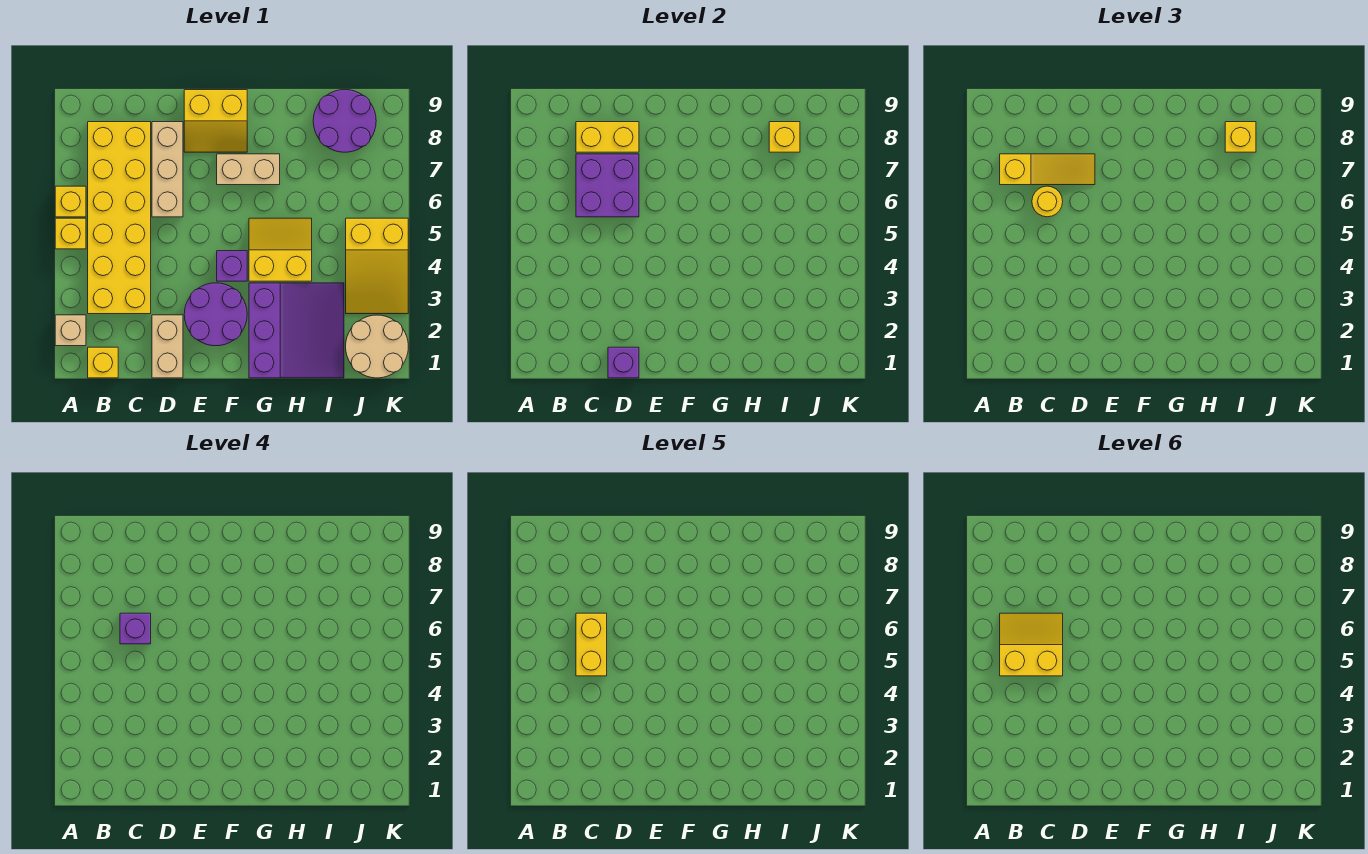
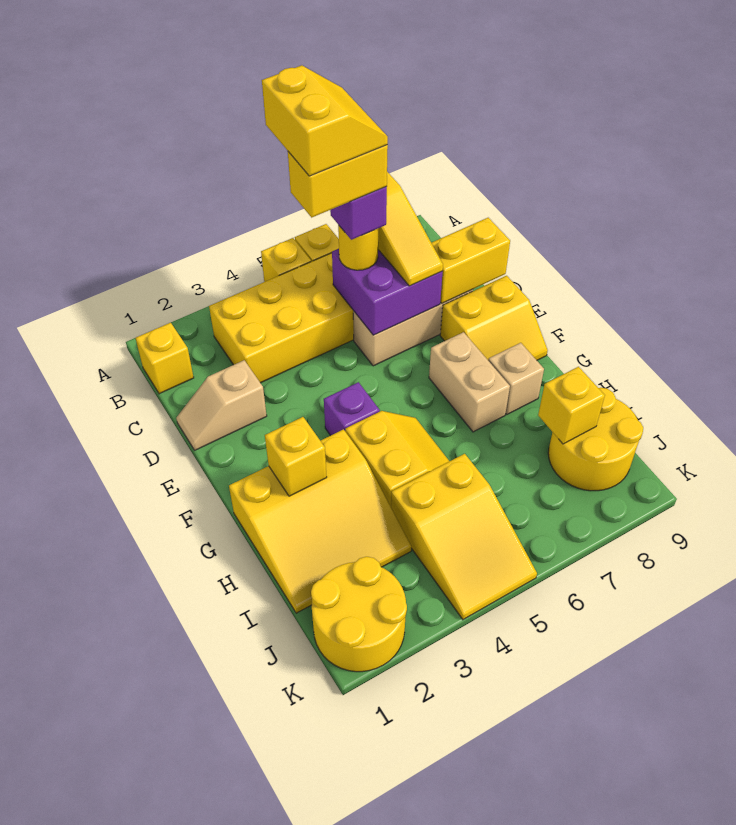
tan 1x1 brick [55,315,86,346] -> tan 1x1 brick moved to [488,343,544,415]
yellow 1x2 brick [576,122,639,152] -> yellow 1x2 brick turned to [432,218,510,303]
tan 1x2 brick [152,315,183,378] -> tan 1x2 slope [176,360,267,450]
purple 1x1 brick [608,347,639,378] -> none
purple 2x2 round brick [184,283,247,346] -> none
yellow 2x2 slope [184,90,247,152] -> yellow 2x2 slope turned to [440,276,548,360]
purple 3x3 slope [249,283,344,378] -> yellow 3x3 slope [229,429,411,613]
purple 2x2 round brick [313,90,376,152] -> yellow 2x2 round brick [548,388,643,491]
yellow 1x1 brick [1225,122,1256,152] -> yellow 1x1 brick moved to [265,417,327,496]
tan 2x2 round brick [346,315,408,378] -> yellow 2x2 round brick [311,557,407,672]
yellow 2x3 slope [346,218,408,314] -> yellow 2x3 slope turned to [391,454,537,619]

